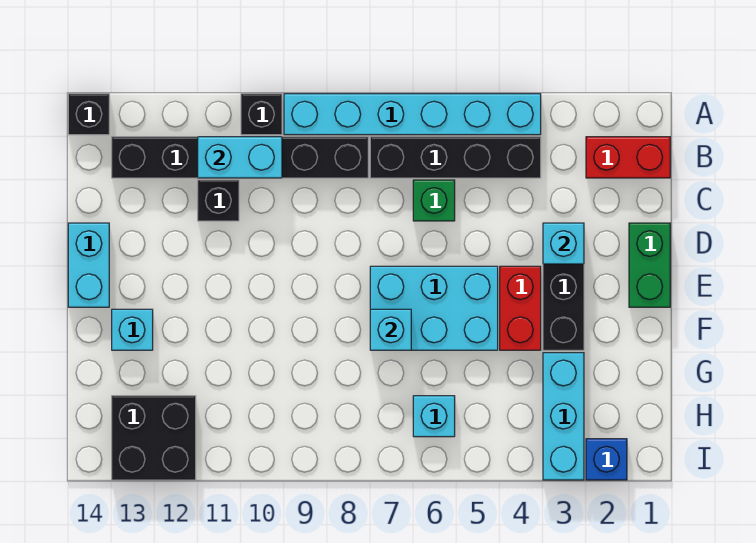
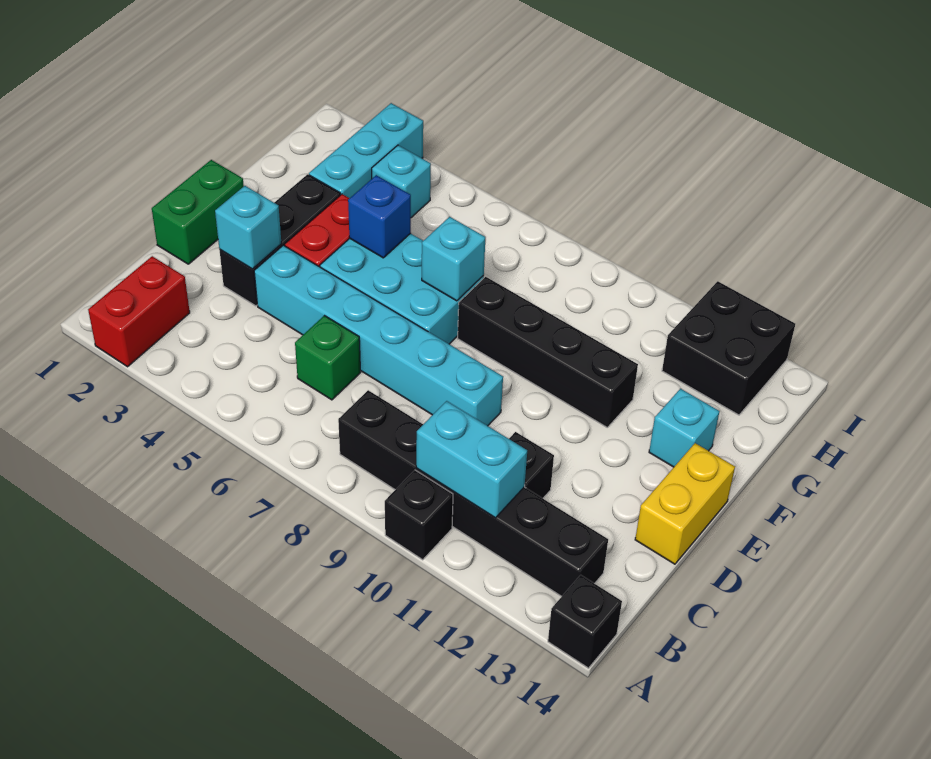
cyan 1x6 brick [284,94,541,135] -> cyan 1x6 brick moved to [254,245,503,426]
red 1x2 brick [586,137,670,178] -> red 1x2 brick turned to [88,256,190,367]
black 1x4 brick [370,137,541,178] -> black 1x4 brick moved to [458,277,638,427]
cyan 1x2 brick [68,223,109,307] -> yellow 1x2 brick [635,443,735,564]
cyan 1x1 brick [413,396,455,437] -> cyan 1x1 brick moved to [372,145,431,218]
blue 1x1 brick [586,439,627,480] -> blue 1x1 brick moved to [348,175,411,258]

